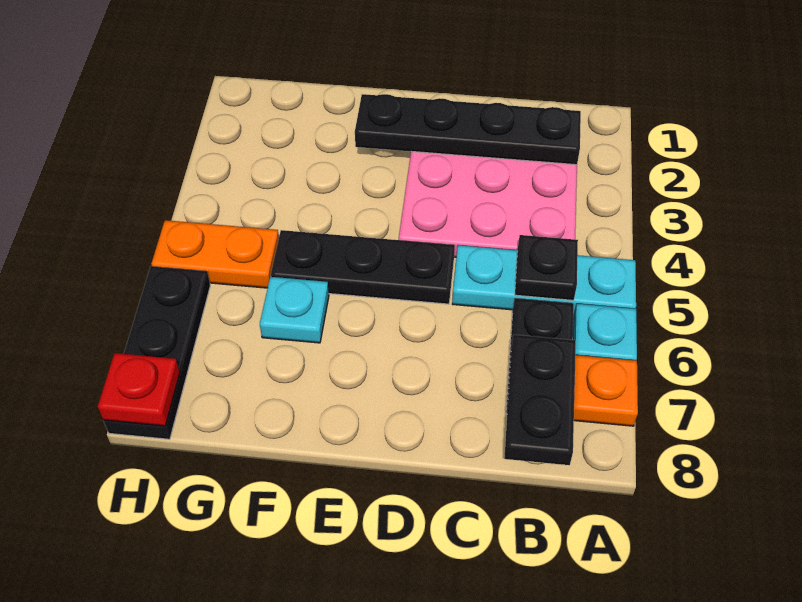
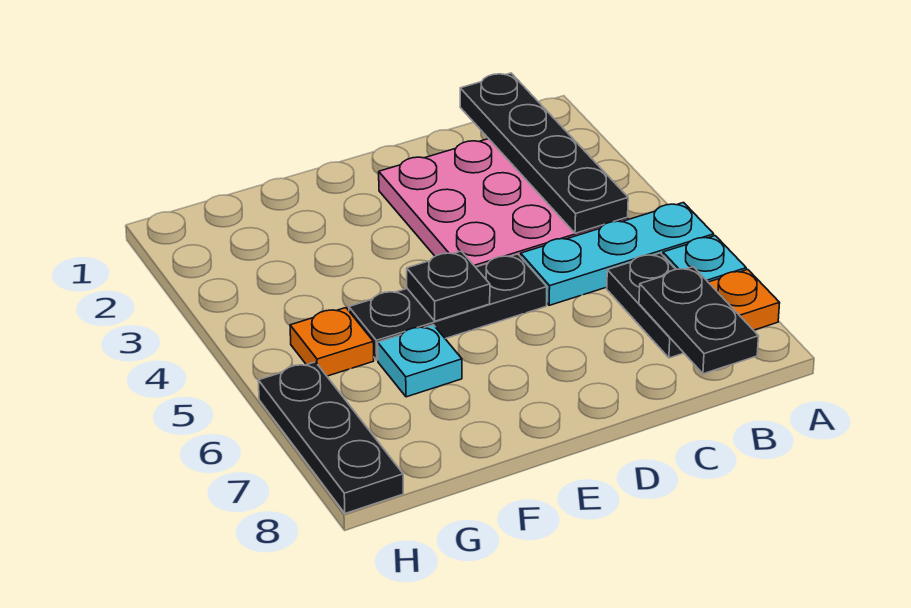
black 1x4 plate [355,94,581,165] -> black 1x4 plate turned to [460,73,628,233]
black 1x1 plate [515,235,578,300] -> black 1x1 plate moved to [407,251,490,321]
orange 1x2 plate [151,220,279,288] -> orange 1x1 plate [290,308,374,376]
red 1x1 plate [98,353,180,426] -> none

